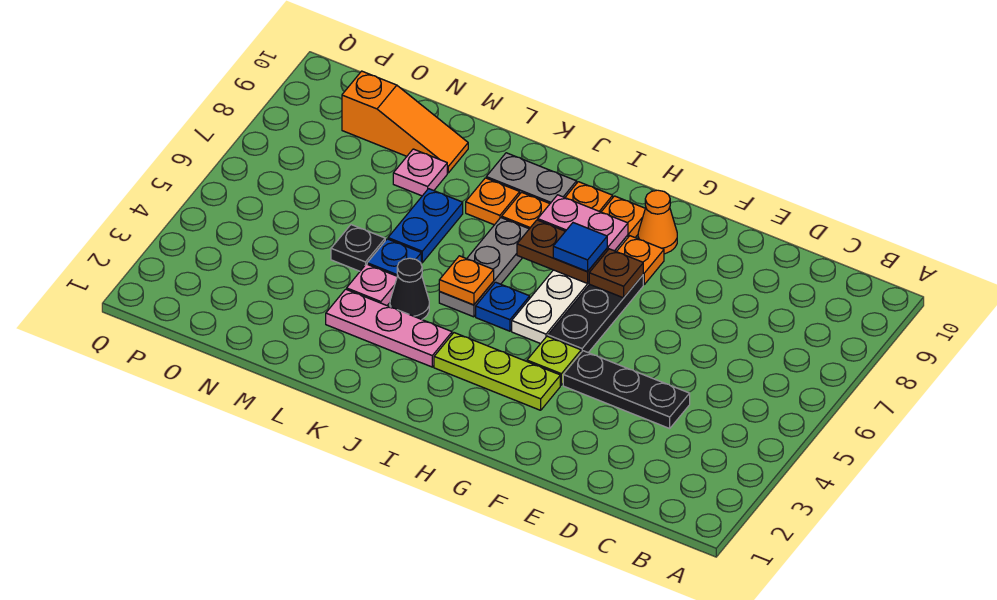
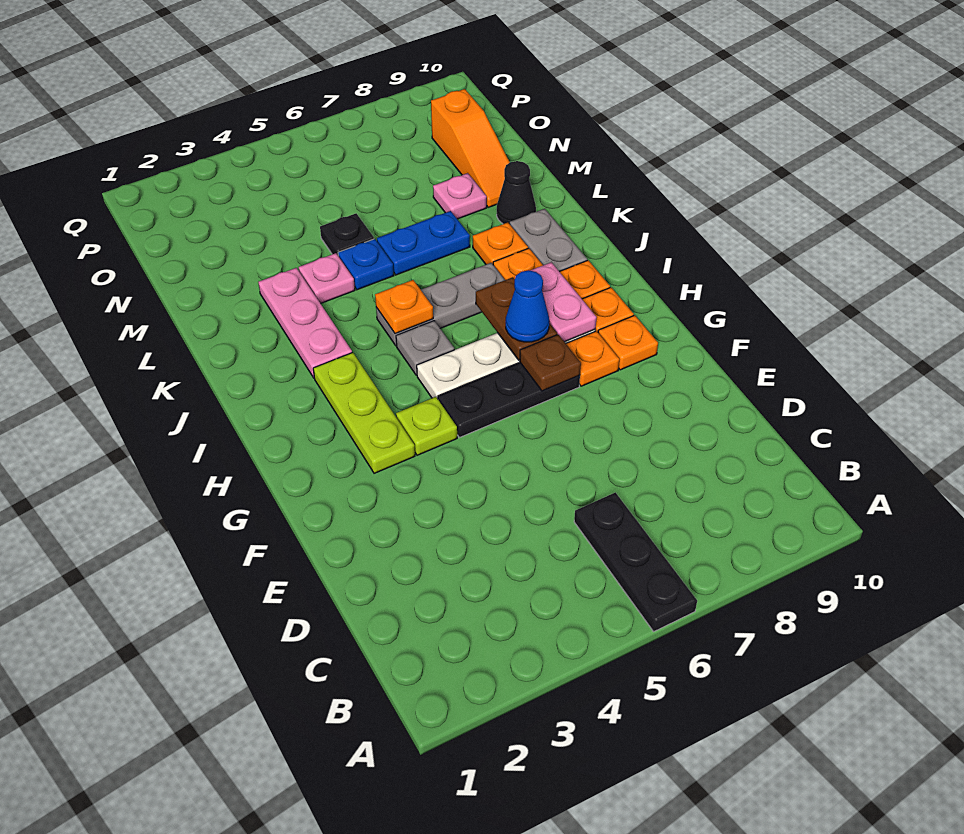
black 1x3 plate [563,351,690,428] -> black 1x3 plate moved to [574,492,697,631]
orange 1x1 cone [638,190,677,254] -> orange 1x1 plate [598,315,658,370]
blue 1x1 tile [553,223,607,271] -> blue 1x1 cone [506,270,549,342]
blue 1x1 plate [476,282,530,331] -> grey 1x1 plate [396,321,454,375]
black 1x1 cone [390,258,429,319] -> black 1x1 cone moved to [497,161,536,224]

